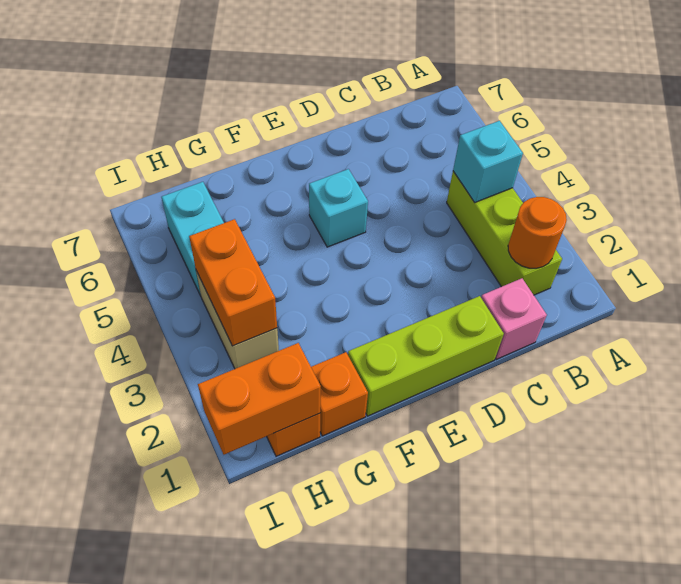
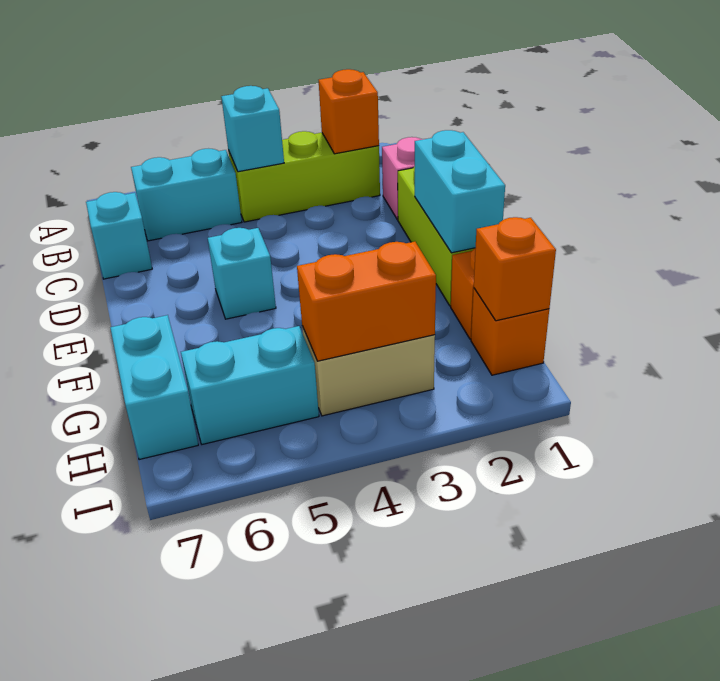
orange 1x1 round brick [508,197,567,268] -> orange 1x1 brick [319,69,379,154]
none -> cyan 1x2 brick [131,149,242,241]
none -> cyan 1x1 brick [86,192,152,279]
none -> cyan 1x2 brick [415,130,505,253]
none -> cyan 1x2 brick [110,315,198,460]
orange 1x2 brick [198,343,321,455] -> orange 1x1 brick [474,217,556,321]

